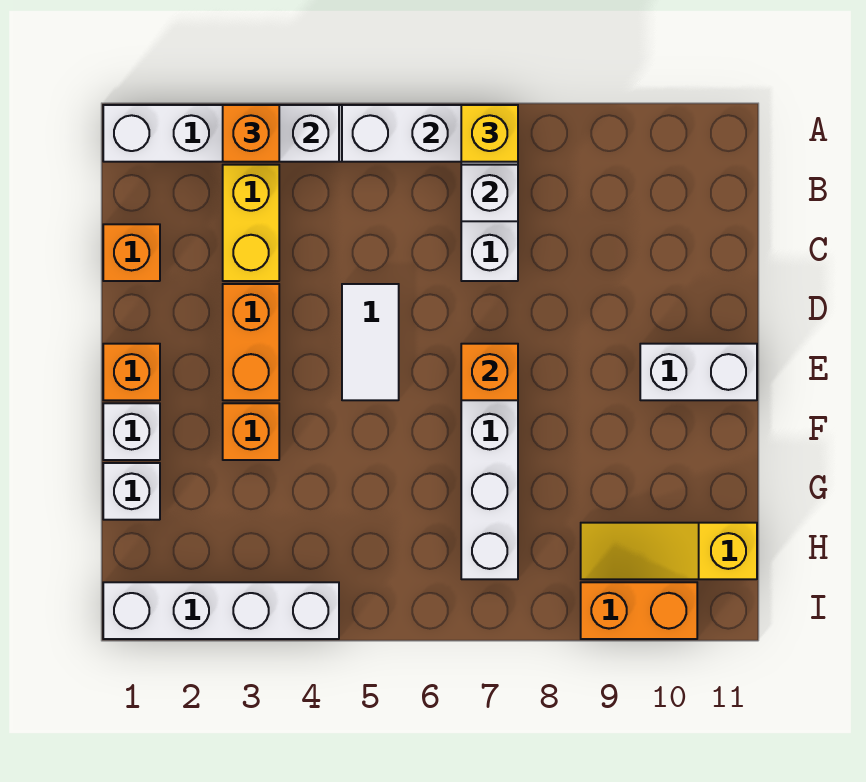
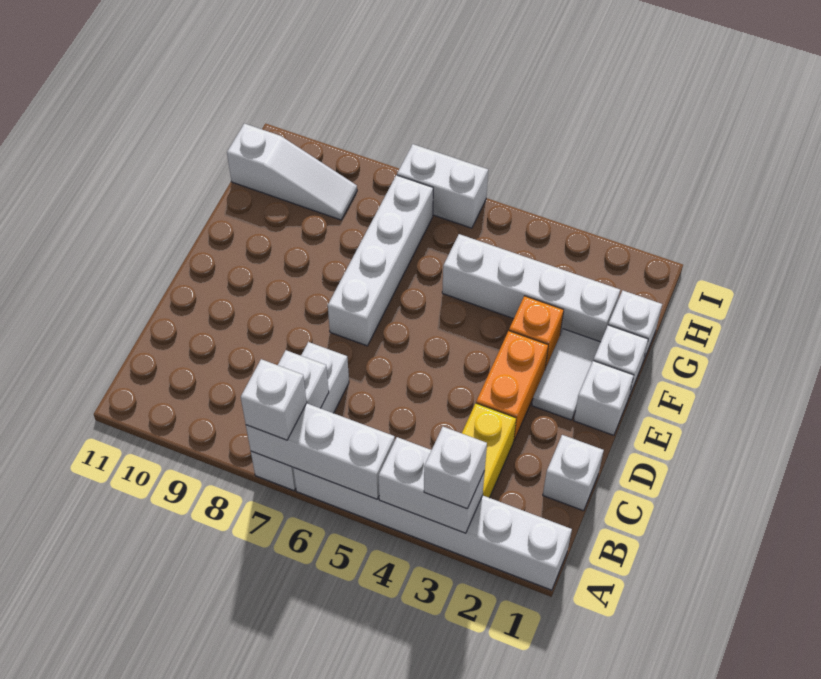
orange 1x1 brick [223,105,279,162] -> white 1x1 brick [424,427,487,509]
yellow 1x1 brick [461,105,518,162] -> white 1x1 brick [241,359,307,440]
orange 1x1 brick [103,224,160,281] -> white 1x1 brick [543,435,604,511]
white 1x2 tile [342,284,399,400] -> white 1x2 tile moved to [532,329,601,420]
orange 1x1 brick [103,344,160,400] -> white 1x1 brick [574,361,634,435]
orange 1x1 brick [461,344,518,400] -> none
white 1x2 brick [640,344,757,400] -> white 1x2 brick moved to [397,144,488,228]
yellow 1x3 slope [581,523,757,579] -> white 1x3 slope [227,124,357,220]
white 1x4 brick [103,582,339,639] -> white 1x4 brick moved to [442,234,620,342]
orange 1x2 brick [581,582,697,639] -> none

